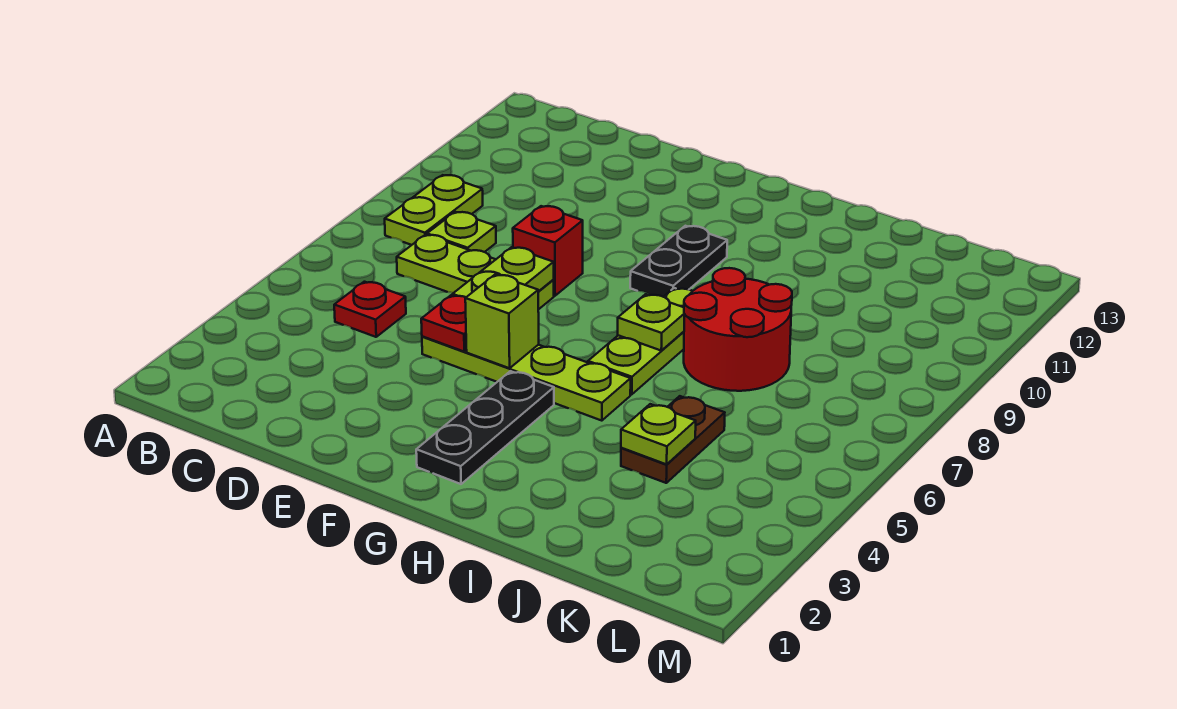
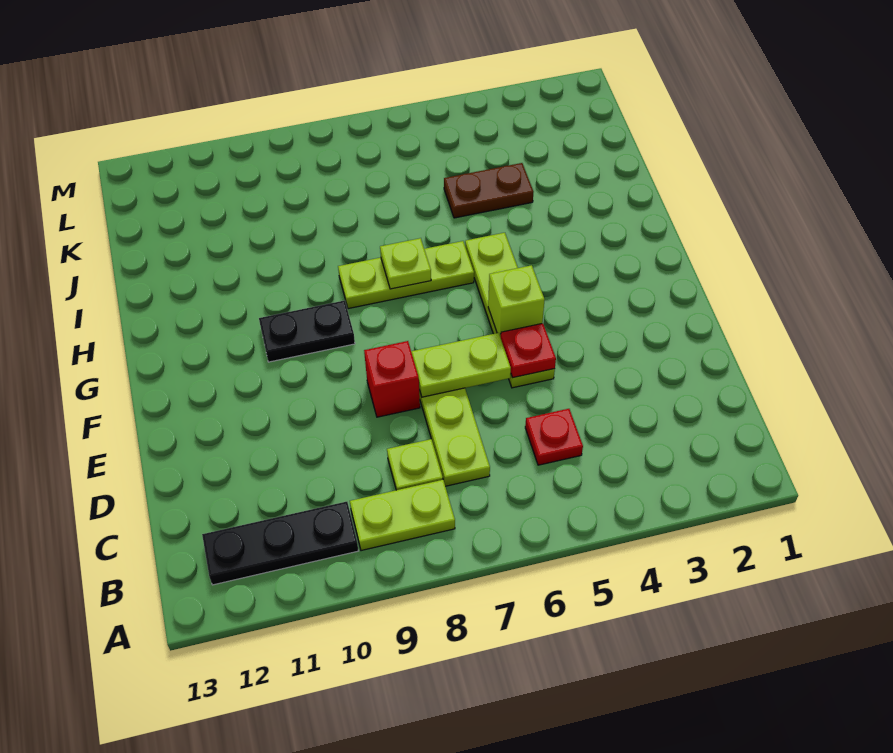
black 1x3 plate [416,371,554,484] -> black 1x3 plate moved to [202,502,358,585]
red 2x2 round brick [684,268,792,391] -> none
lime 1x1 plate [621,404,696,464] -> none

